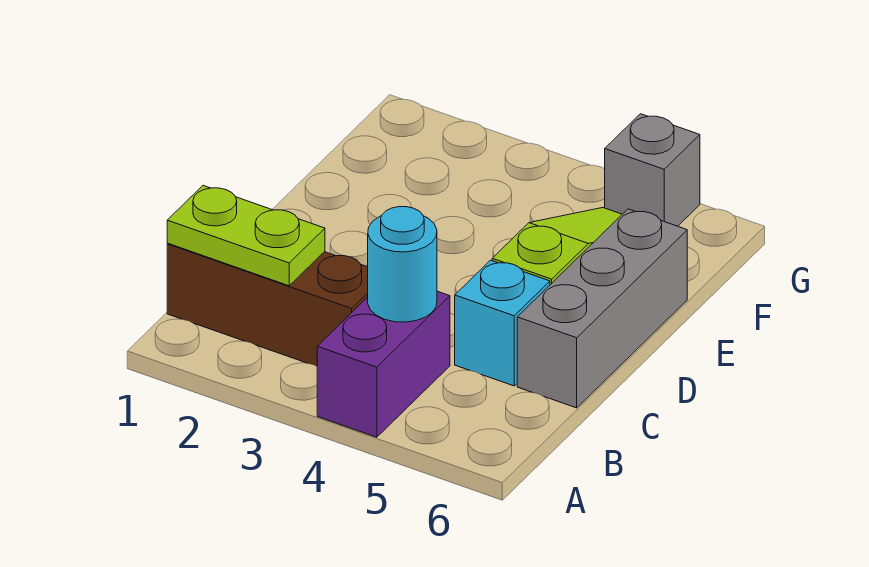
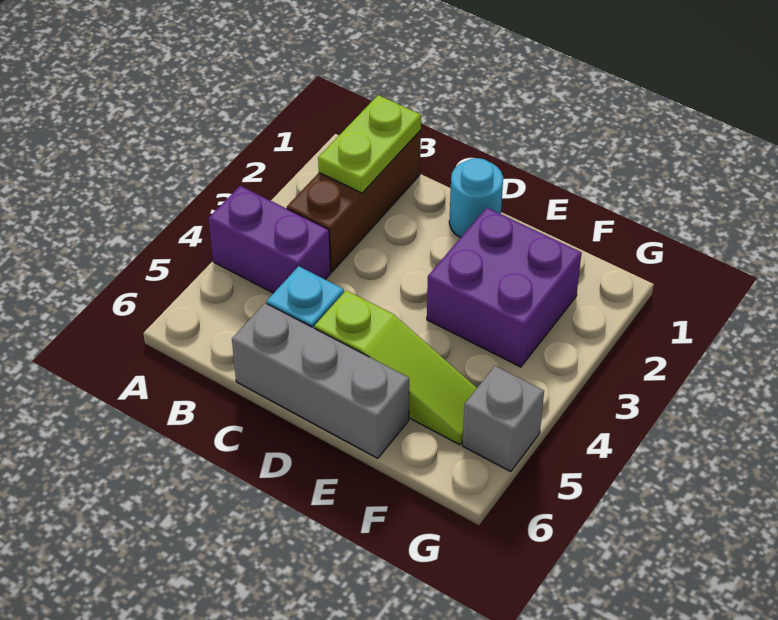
cyan 1x1 round brick [368,207,437,322] -> cyan 1x1 round brick moved to [449,158,503,238]
none -> purple 2x2 brick [427,208,582,367]

